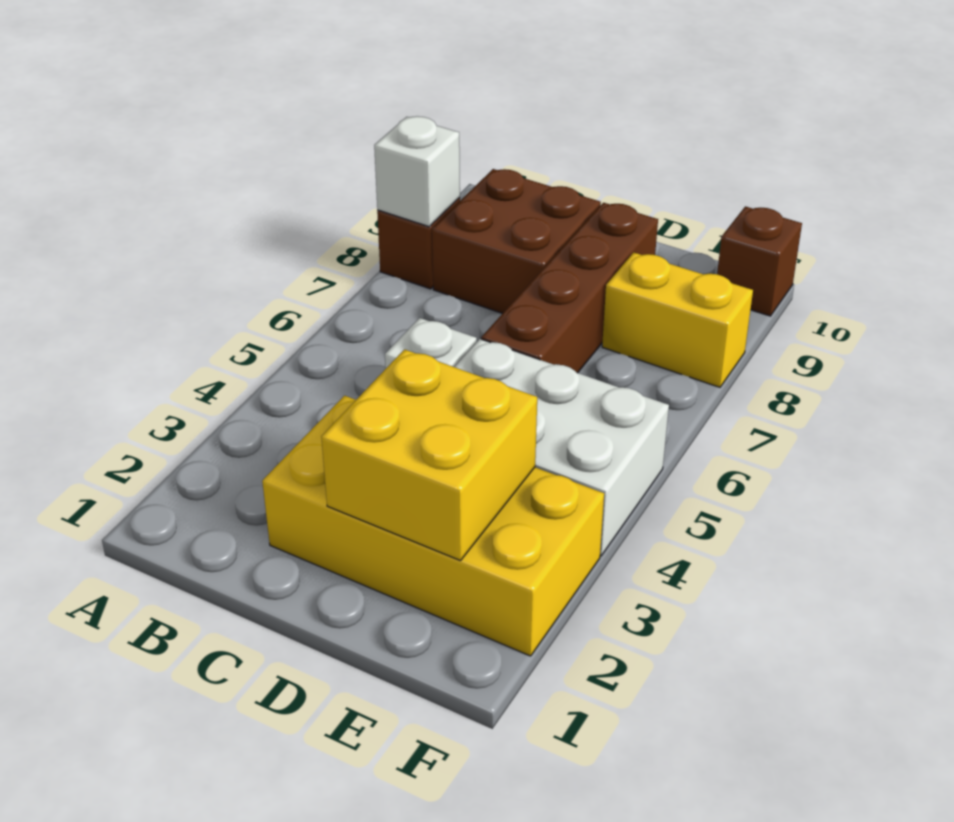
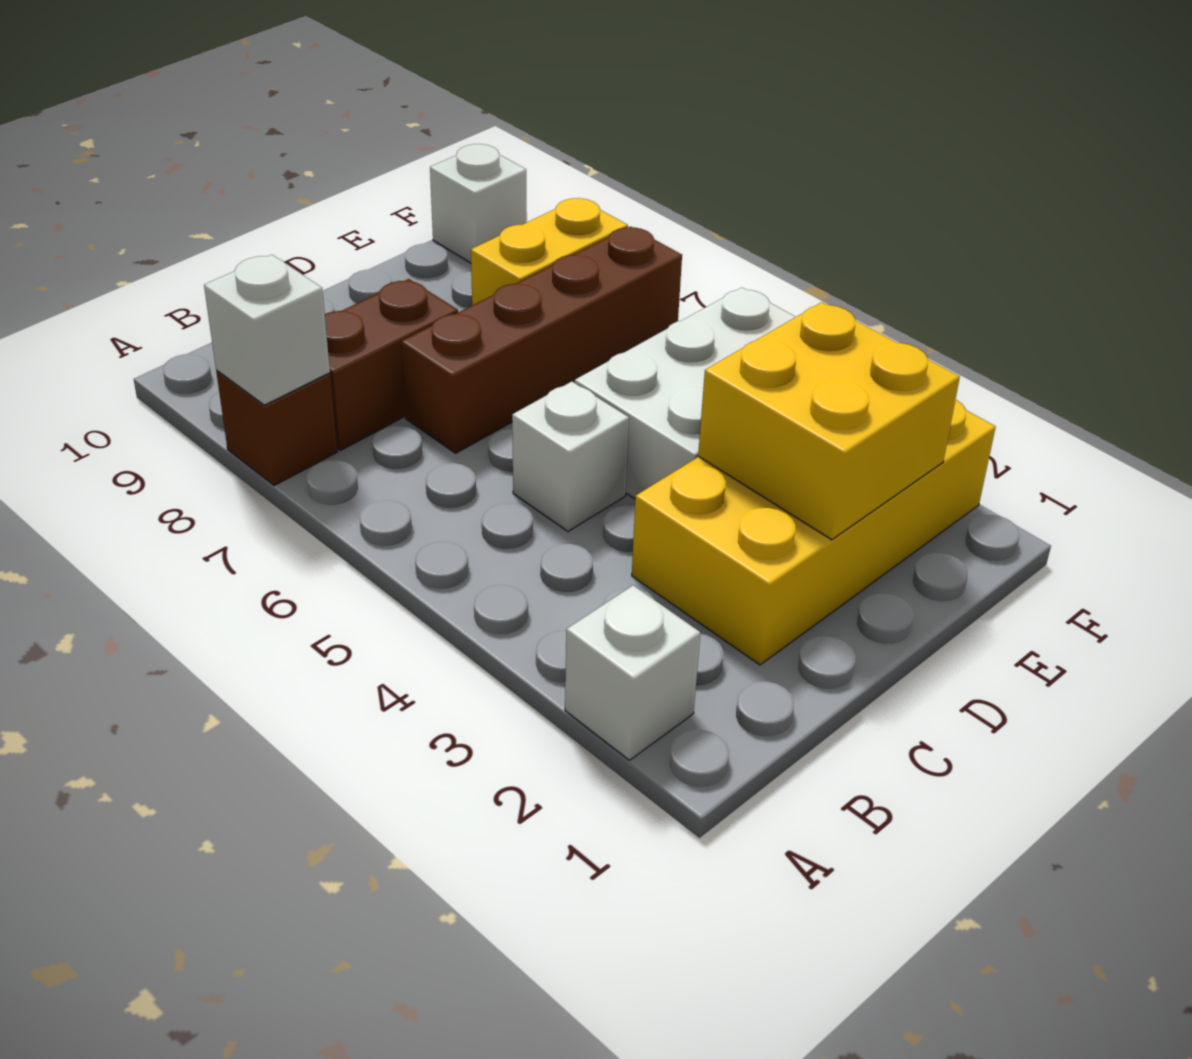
none -> white 1x1 brick [565,585,700,760]
brown 2x2 brick [432,169,601,313] -> brown 1x2 brick [325,279,458,450]
brown 1x4 brick [481,203,658,373] -> brown 1x4 brick turned to [401,227,682,453]
brown 1x1 brick [717,206,802,316] -> white 1x1 brick [430,144,527,263]

